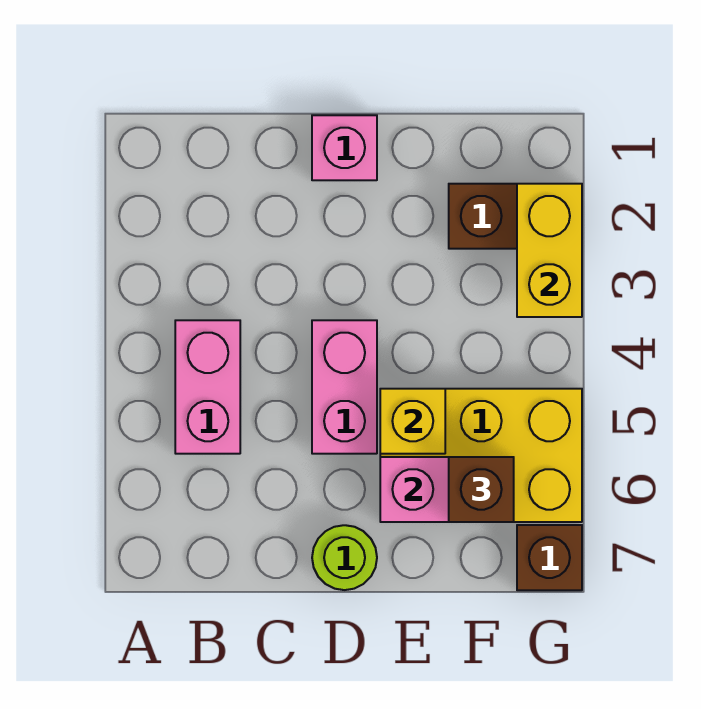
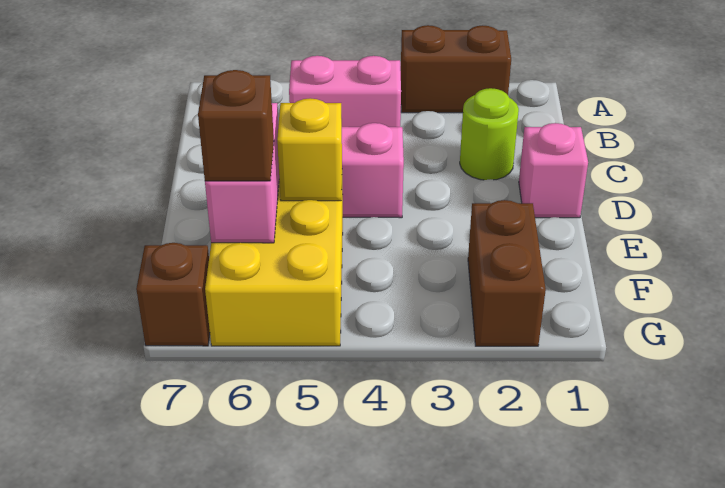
none -> brown 1x2 brick [401,25,511,113]
lime 1x1 round brick [312,525,377,590] -> lime 1x1 round brick moved to [460,88,519,180]
yellow 1x2 brick [517,184,582,317] -> none

